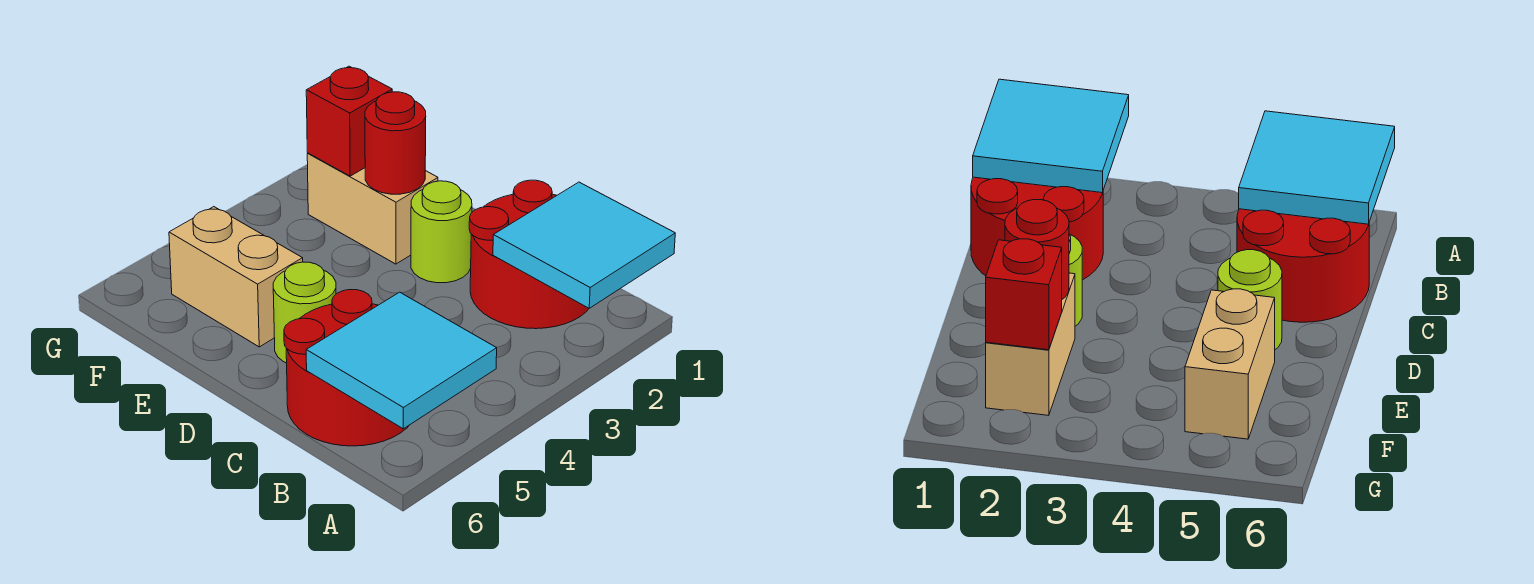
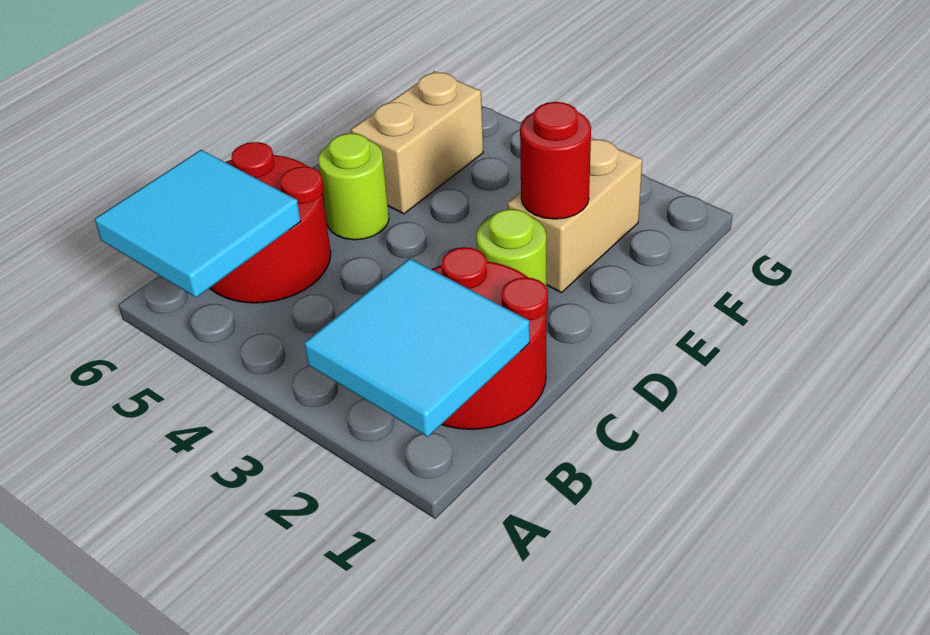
red 1x1 brick [306,66,392,176] -> none

